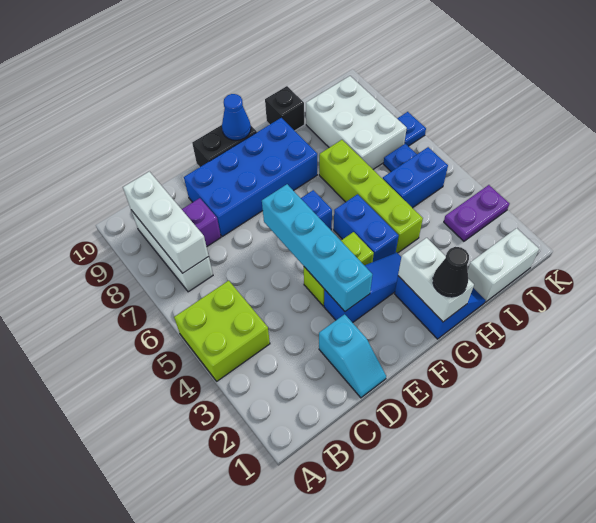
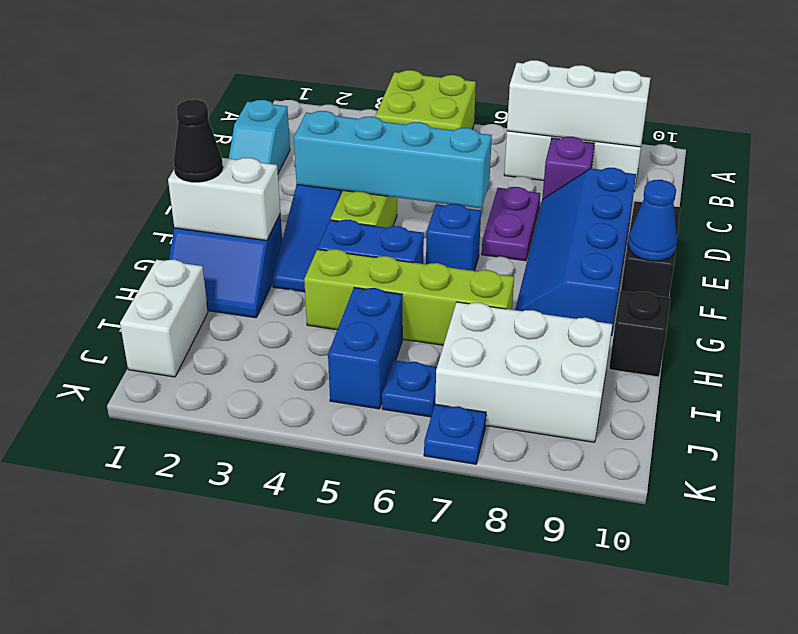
cyan 1x2 slope [319,314,386,398] -> cyan 1x2 slope turned to [229,100,290,173]
blue 2x4 brick [184,118,317,237] -> blue 2x4 slope [515,168,636,336]
purple 1x2 plate [444,185,510,241] -> purple 1x2 plate moved to [482,187,540,261]

